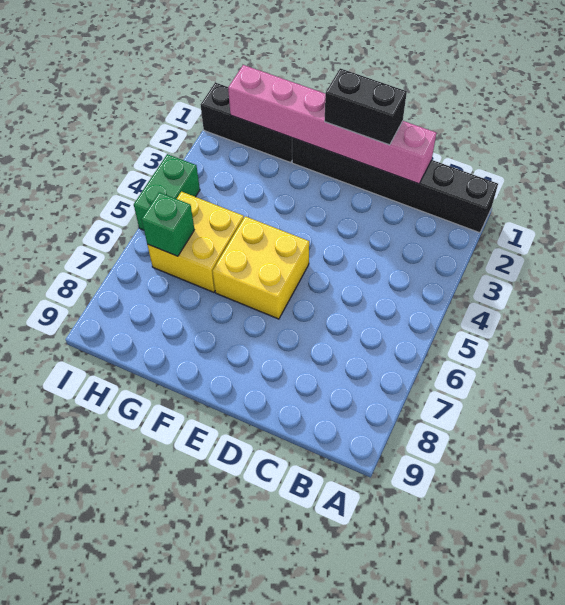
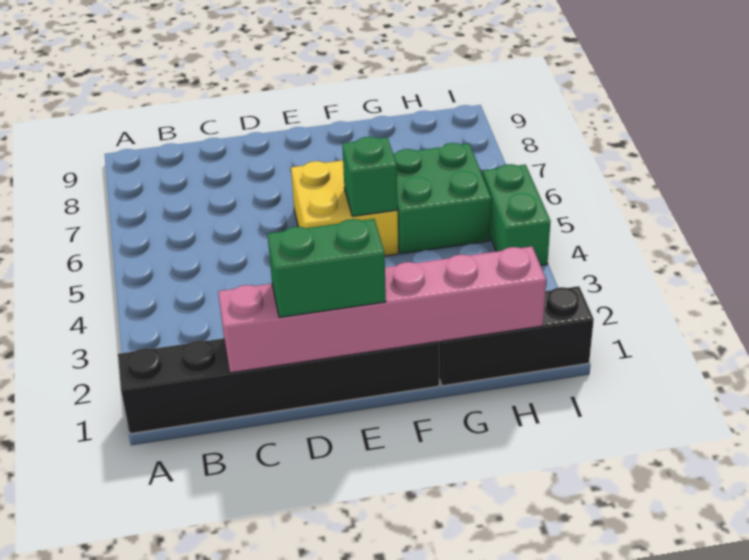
black 1x2 brick [325,68,407,145] -> green 1x2 brick [267,219,386,318]
yellow 2x2 brick [147,192,244,292] -> green 2x2 brick [393,143,491,254]
green 1x1 brick [142,192,194,256] -> green 1x1 brick moved to [342,137,397,216]

